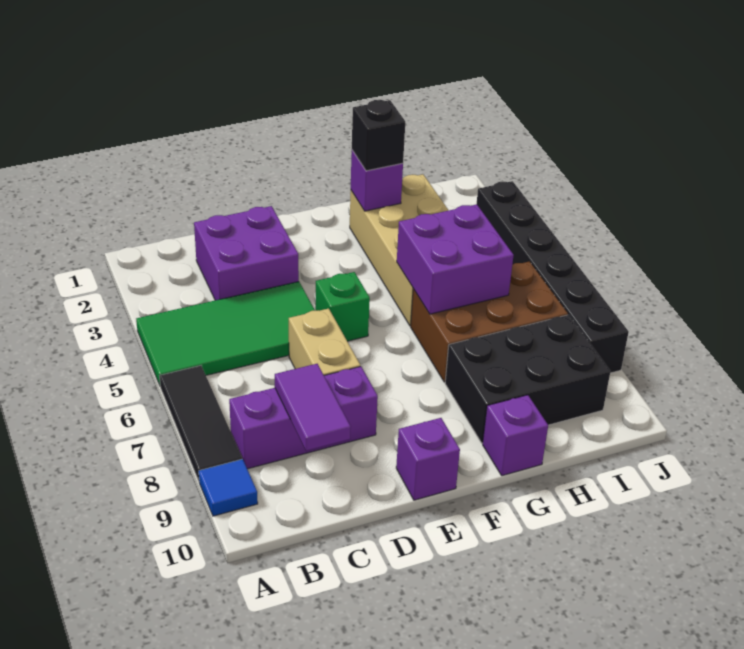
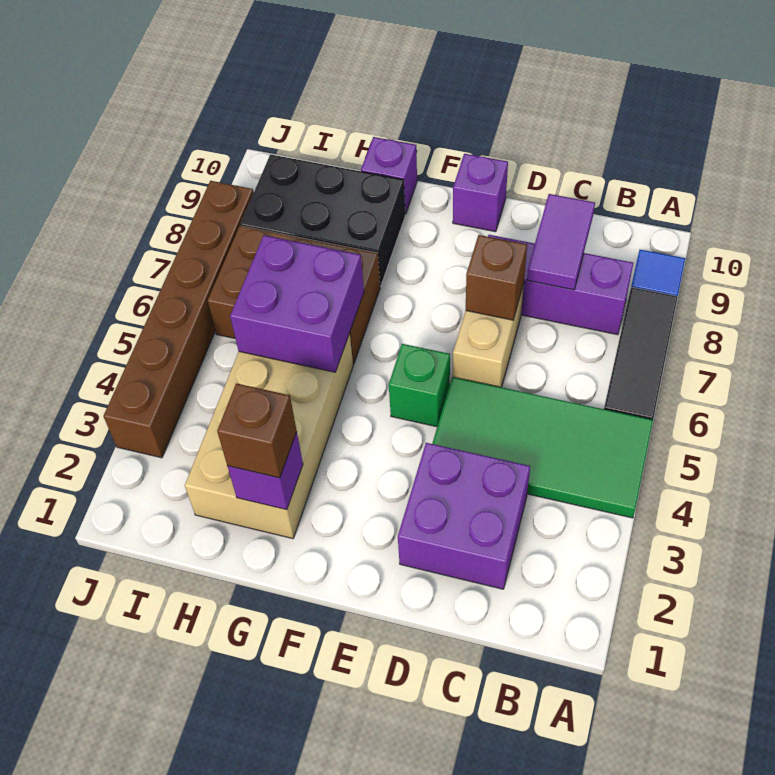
none -> brown 1x1 brick [466,235,527,320]
black 1x1 brick [352,100,405,171] -> brown 1x1 brick [217,383,297,478]
black 1x6 brick [477,181,629,373] -> brown 1x6 brick [103,181,254,458]

